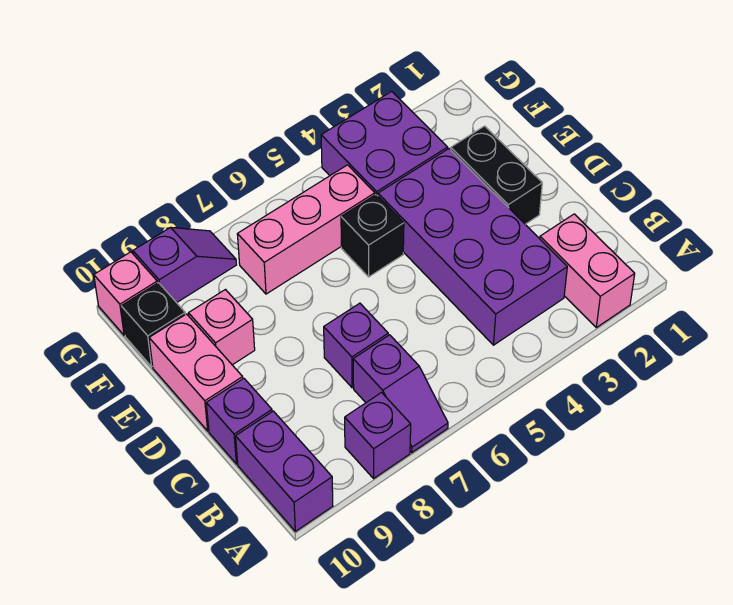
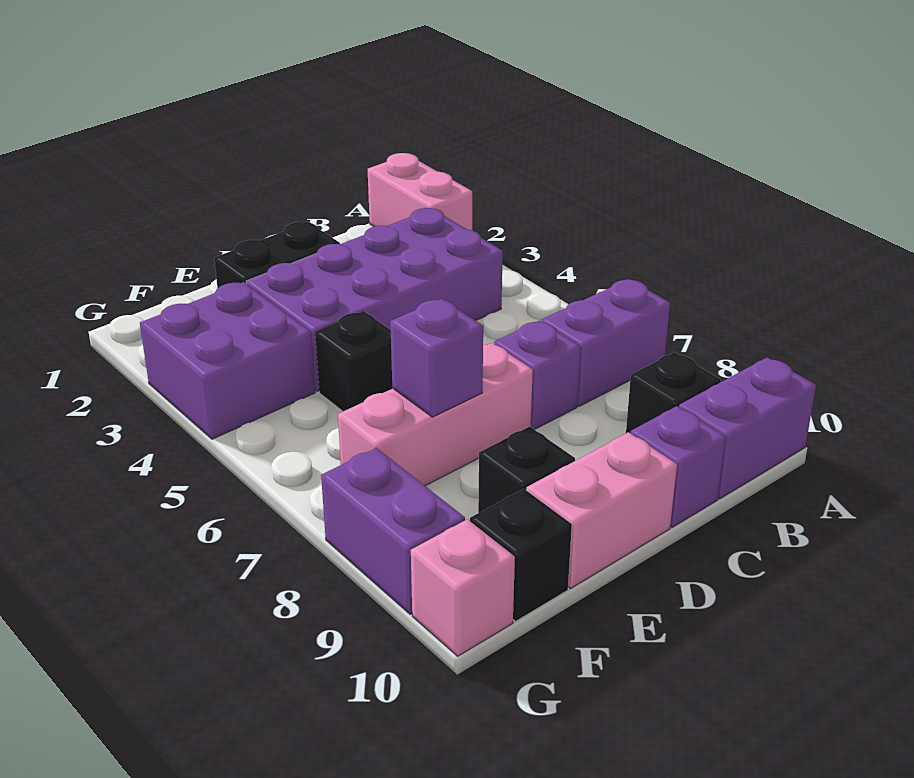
pink 1x2 brick [540,214,635,328] -> pink 1x2 brick turned to [368,153,472,230]
purple 1x2 slope [353,335,448,453] -> purple 1x2 brick [542,279,670,406]
purple 1x1 brick [345,393,411,478] -> purple 1x1 brick moved to [390,299,483,417]
none -> black 1x1 brick [626,352,721,433]
pink 1x1 brick [189,290,255,365] -> black 1x1 brick [478,427,575,513]
pink 1x3 brick [237,165,375,294] -> pink 1x3 brick turned to [338,343,533,486]
purple 1x2 slope [133,227,236,303] -> purple 1x2 brick [321,448,465,614]

